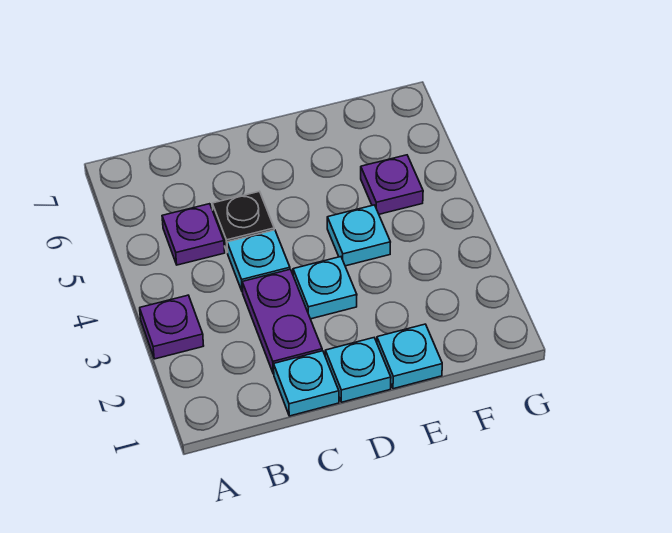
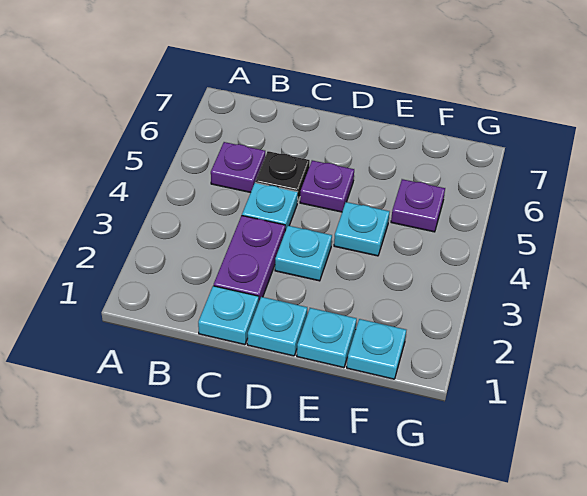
purple 1x1 plate [140,295,204,359] -> purple 1x1 plate moved to [300,160,354,212]
none -> cyan 1x1 plate [347,319,406,379]

